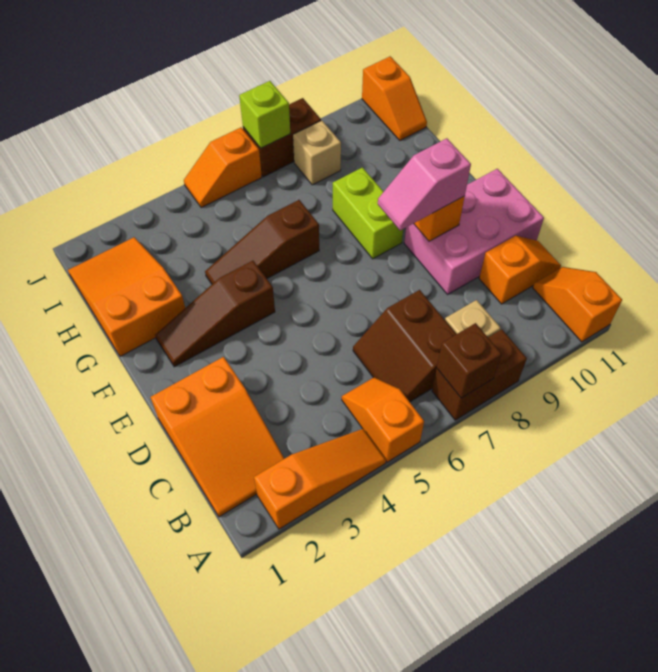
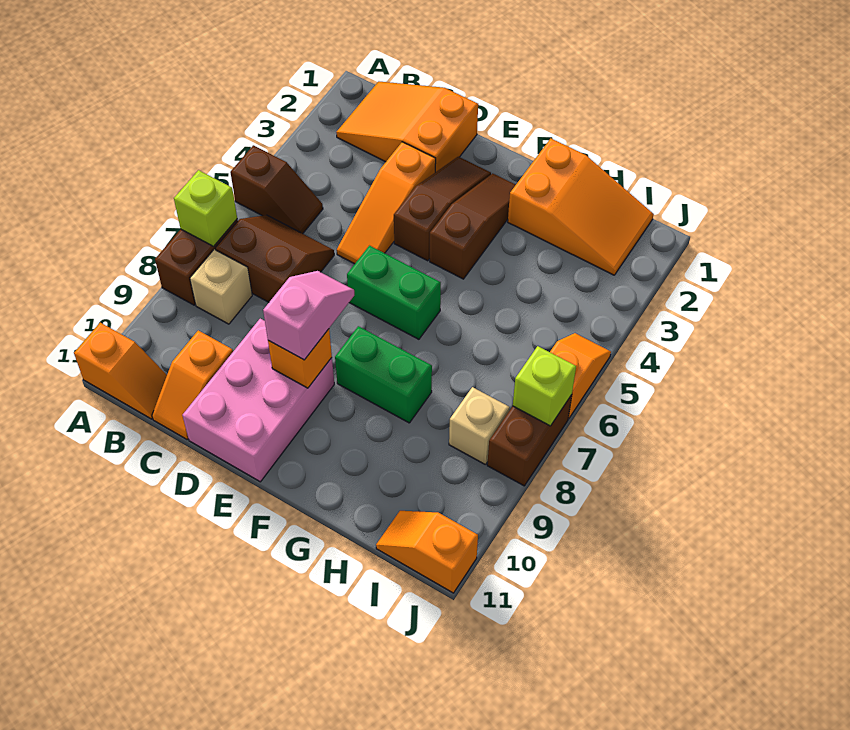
orange 1x3 slope [254,429,386,529] -> orange 1x3 slope moved to [337,142,436,264]
orange 1x2 slope [342,377,424,462] -> brown 1x2 slope [230,145,323,234]
brown 1x1 brick [437,323,502,398] -> lime 1x1 brick [174,170,237,246]
none -> green 1x2 brick [347,246,441,339]
lime 1x2 brick [333,167,403,259] -> green 1x2 brick [335,326,432,423]
brown 1x3 slope [205,200,319,284] -> brown 1x3 slope moved to [394,157,491,261]

